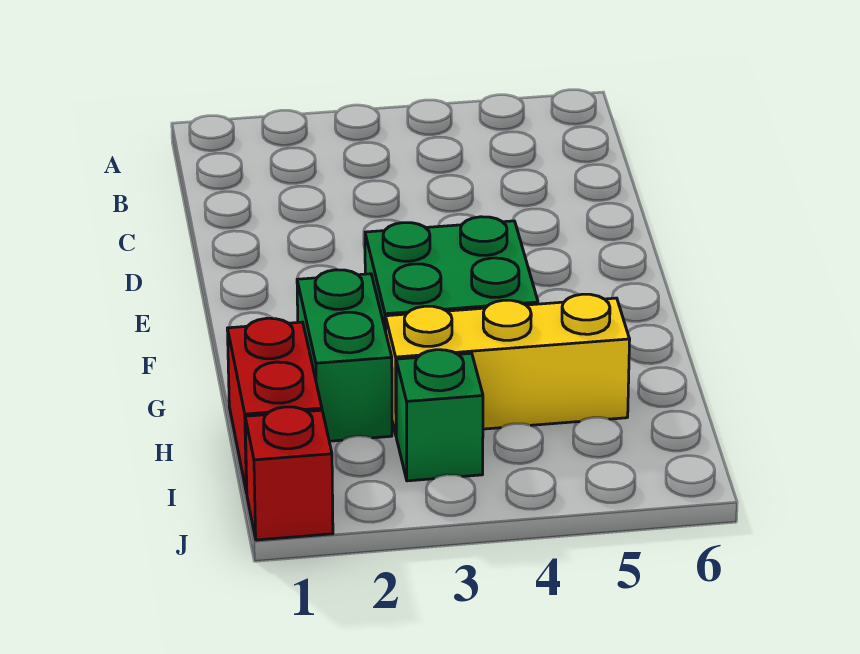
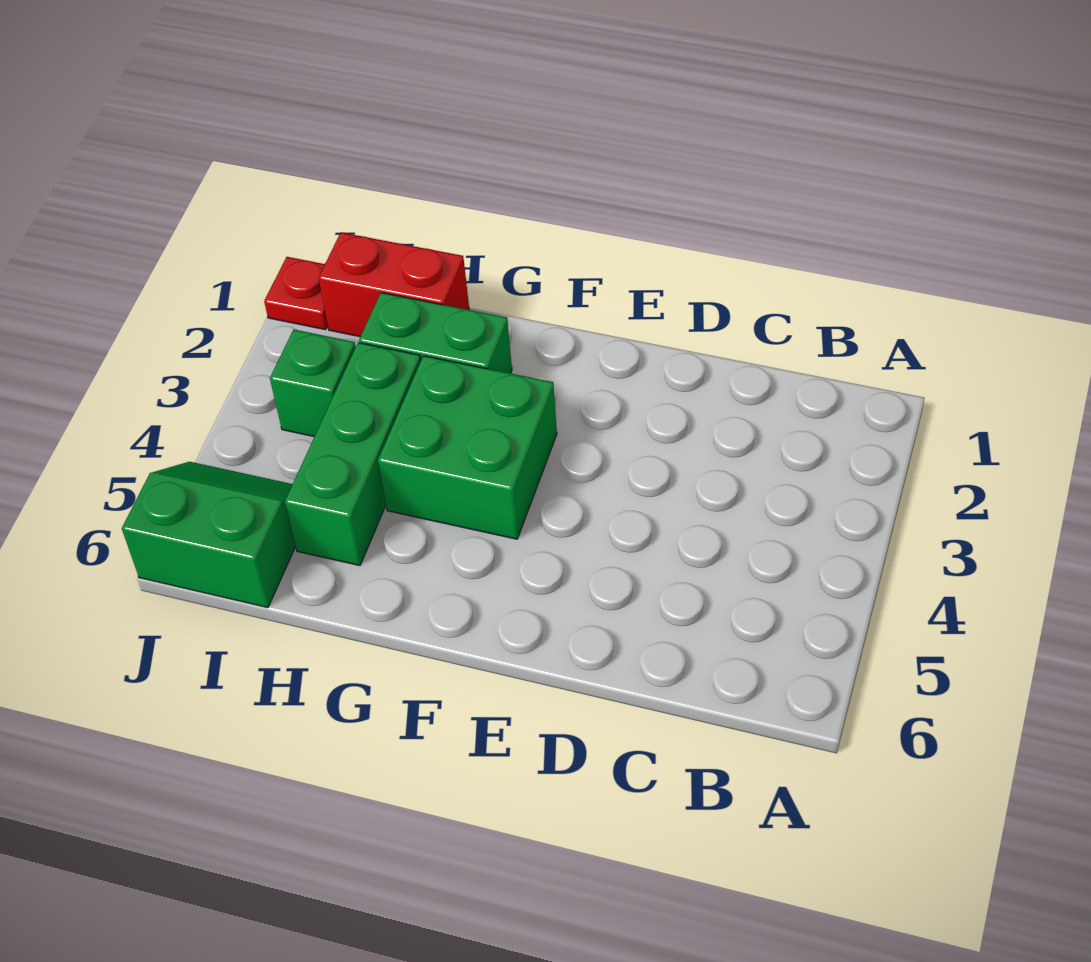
yellow 1x3 brick [385,294,630,434] -> green 1x3 brick [285,343,421,566]
none -> green 2x2 slope [122,462,296,608]
red 1x1 brick [245,407,333,540] -> red 1x1 plate [264,257,328,330]

